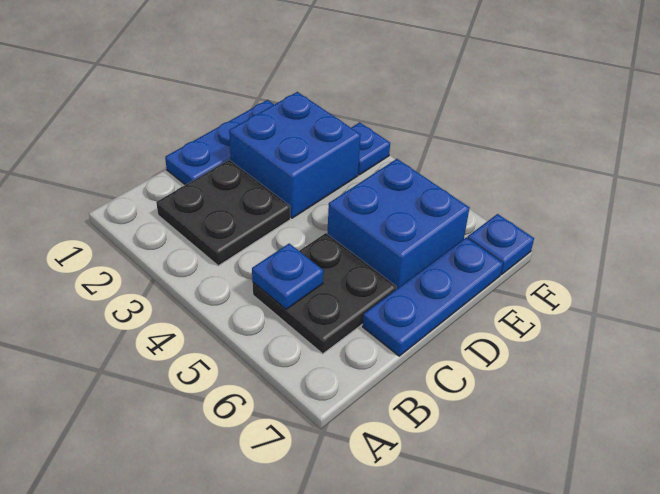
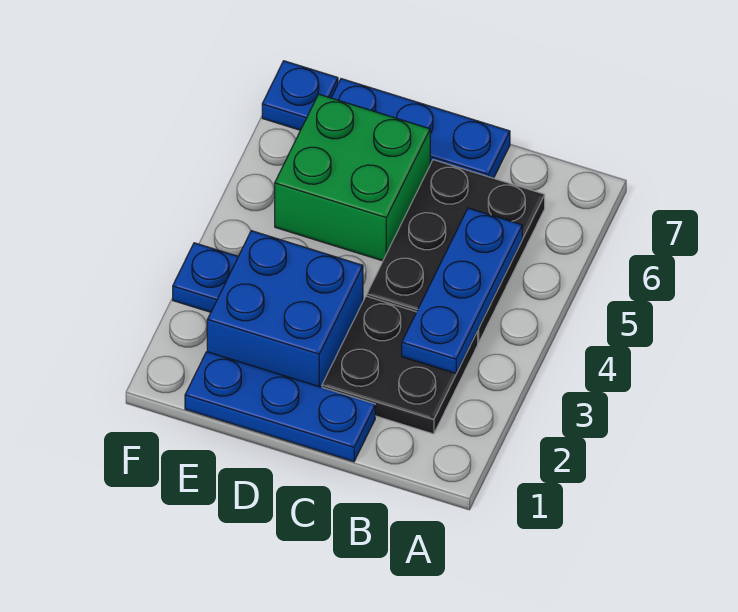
black 2x2 plate [252,233,397,354] -> black 2x3 plate [367,160,545,343]
blue 1x1 plate [252,244,323,309] -> blue 1x3 plate [402,208,522,373]
blue 2x2 brick [327,159,469,289] -> green 2x2 brick [275,94,430,261]

